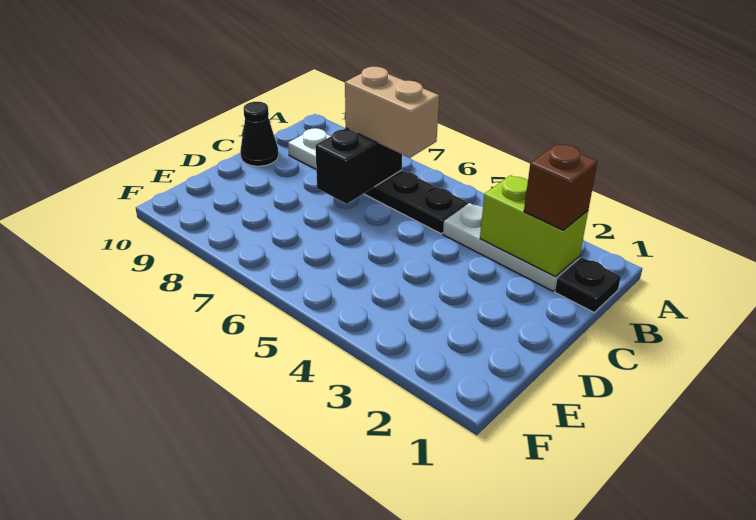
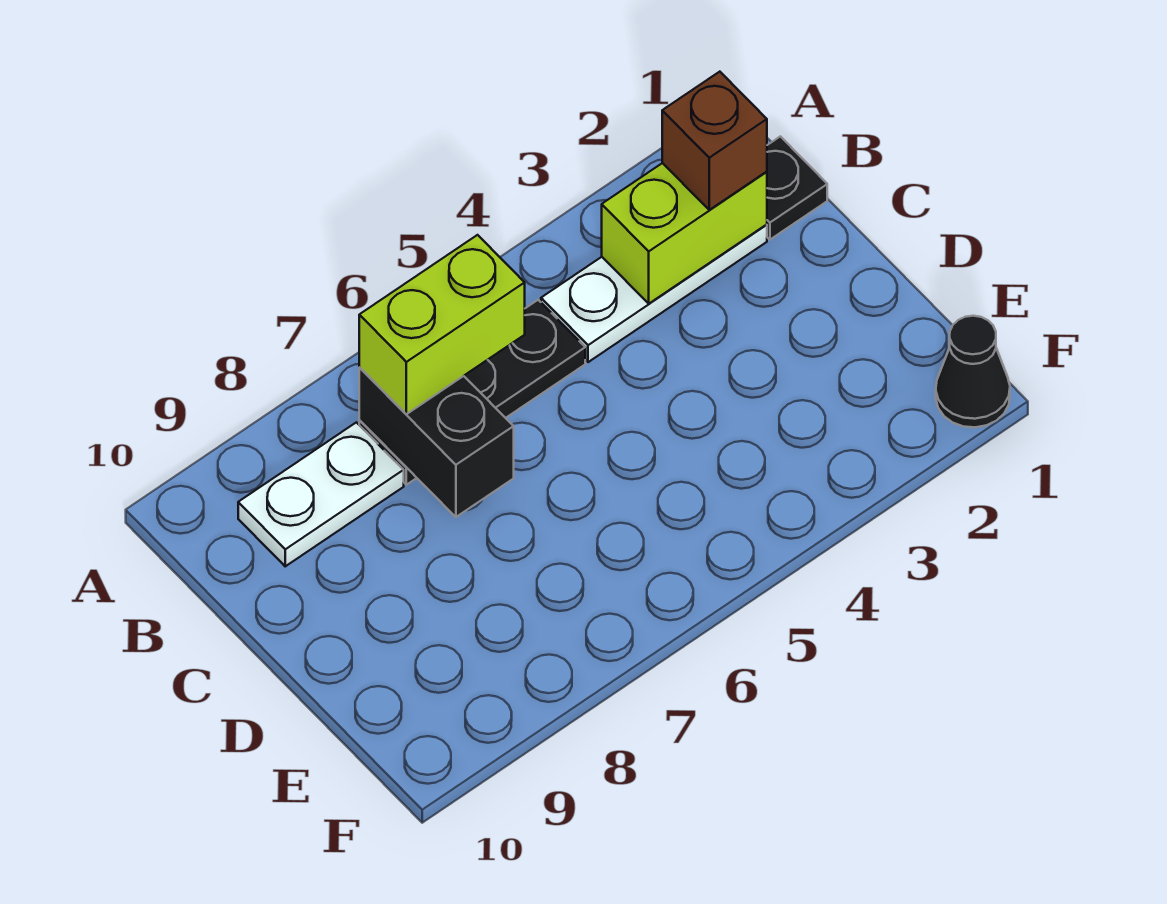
tan 1x2 brick [345,67,439,158] -> lime 1x2 brick [359,235,525,414]
black 1x1 cone [240,102,278,166] -> black 1x1 cone moved to [936,316,1010,427]

